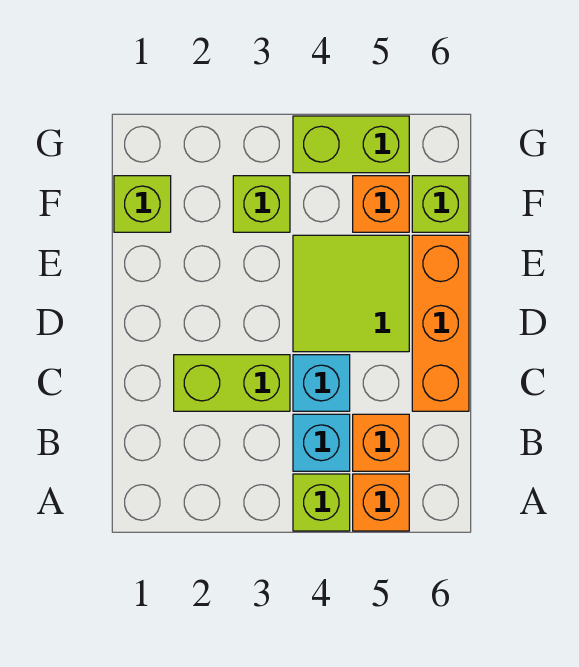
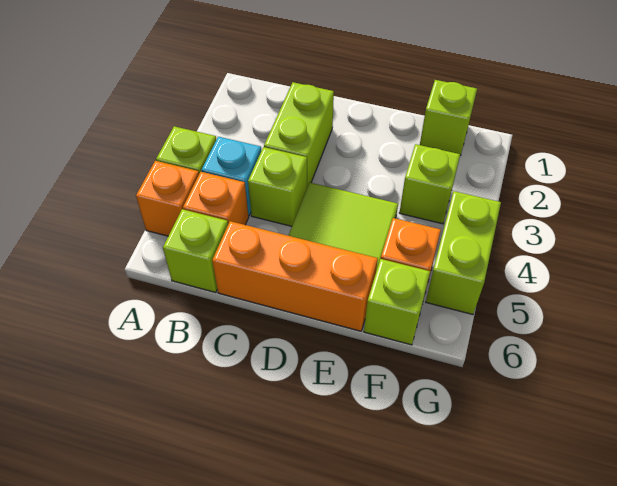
none -> lime 1x1 brick [163,209,228,293]
cyan 1x1 brick [293,355,350,411] -> lime 1x1 brick [248,147,307,226]

